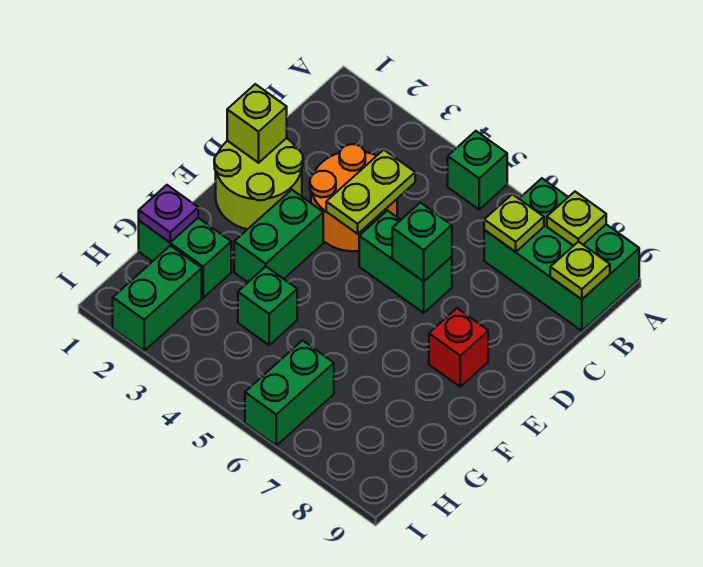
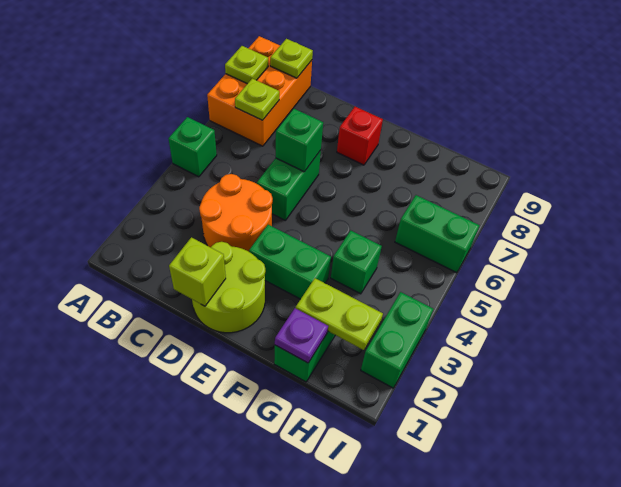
green 2x3 brick [484,178,639,331] -> orange 2x3 brick [207,36,312,146]
lime 1x2 plate [326,150,415,234] -> lime 1x2 plate moved to [296,278,383,350]
green 1x2 brick [113,246,202,351] -> green 1x2 brick turned to [361,292,433,388]

